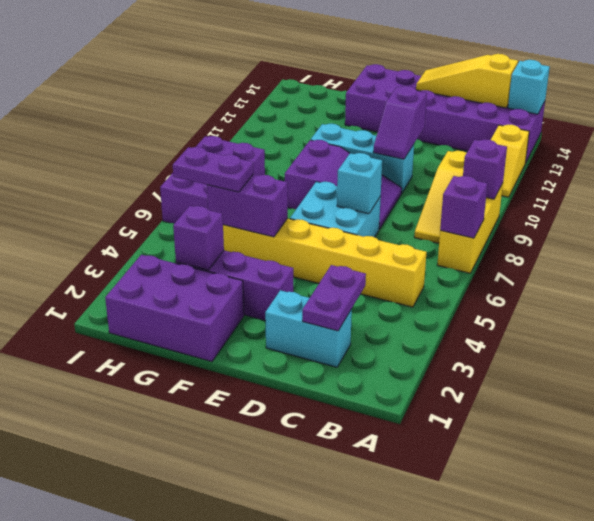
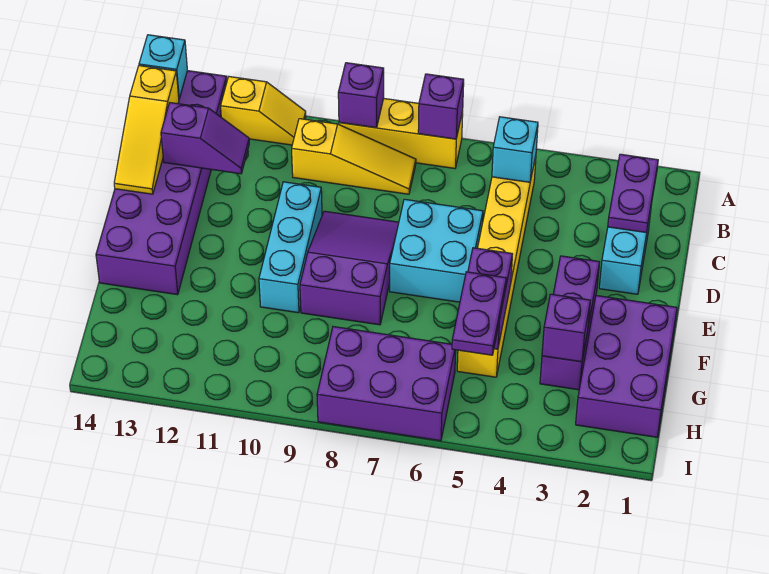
purple 1x2 plate [302,265,366,331] -> purple 1x2 plate turned to [608,154,658,233]
cyan 1x1 brick [337,153,382,214] -> cyan 1x1 brick moved to [492,117,538,182]
purple 1x2 slope [373,86,427,159] -> purple 1x2 slope moved to [161,103,249,174]

